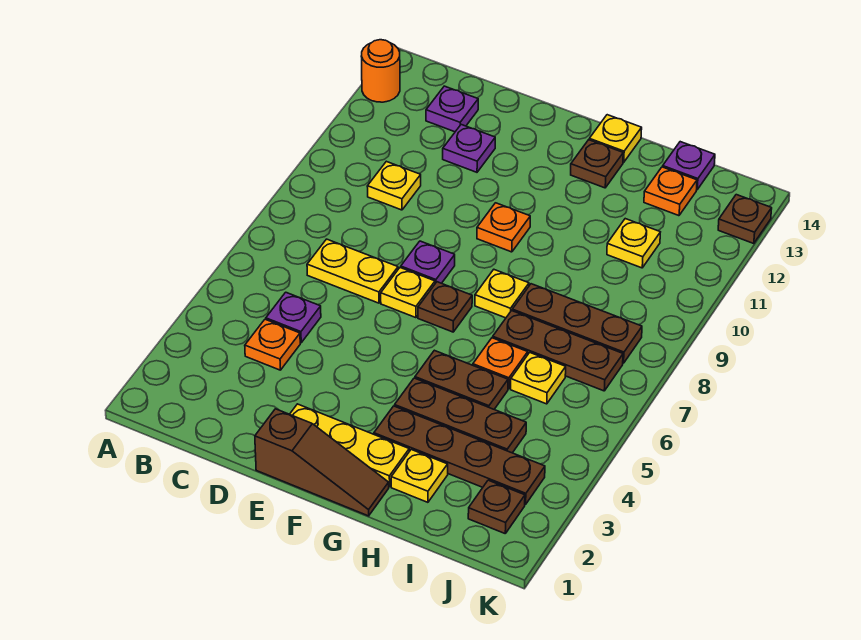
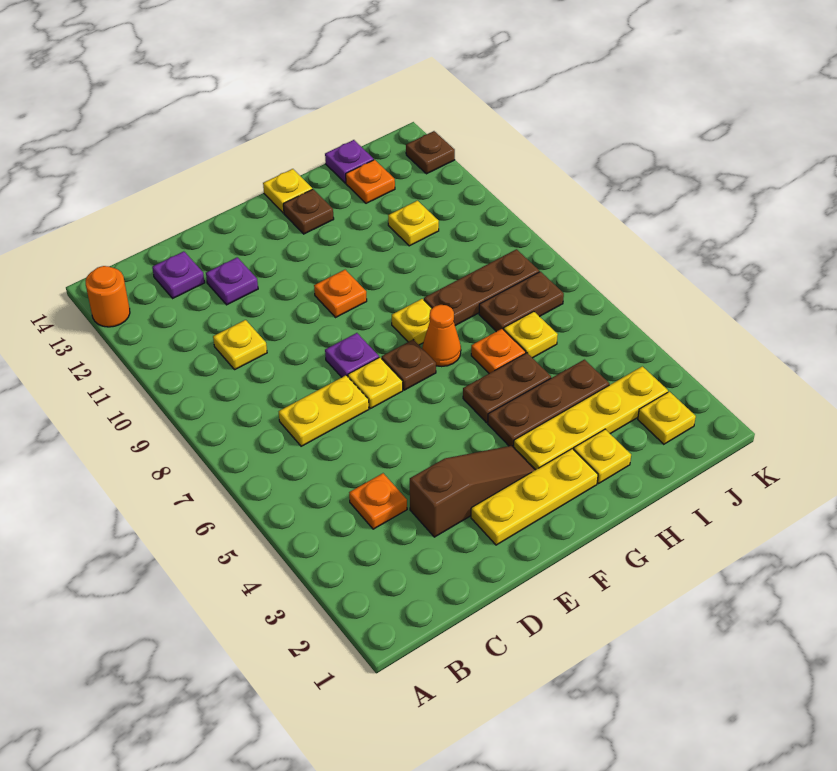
purple 1x1 plate [266,292,321,343] -> none
brown 1x3 slope [255,409,389,516] -> brown 1x3 slope moved to [410,446,535,537]
brown 1x4 plate [374,406,545,504] -> yellow 1x4 plate [514,366,668,470]
none -> orange 1x1 cone [422,305,461,367]
brown 1x3 plate [493,311,623,391] -> brown 1x2 plate [479,272,564,332]
brown 1x1 plate [468,480,525,533] -> yellow 1x1 plate [638,392,696,444]

